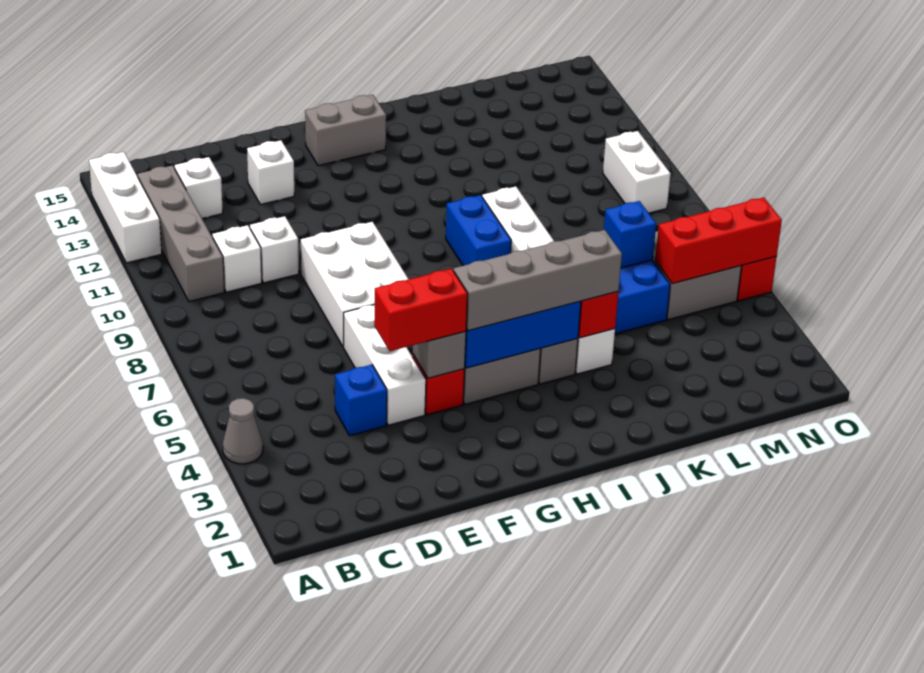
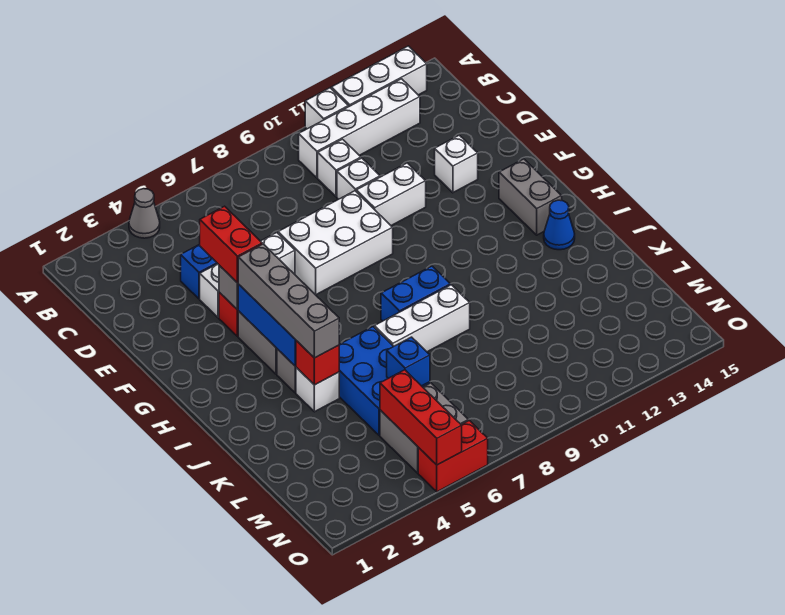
grey 1x4 brick [138,165,225,302] -> white 1x4 brick [299,79,420,178]
white 1x1 brick [175,157,223,219] -> white 1x1 brick moved to [305,88,348,129]
none -> blue 1x1 cone [544,200,575,250]
white 1x2 brick [603,131,671,213] -> white 1x2 brick moved to [356,163,426,226]

